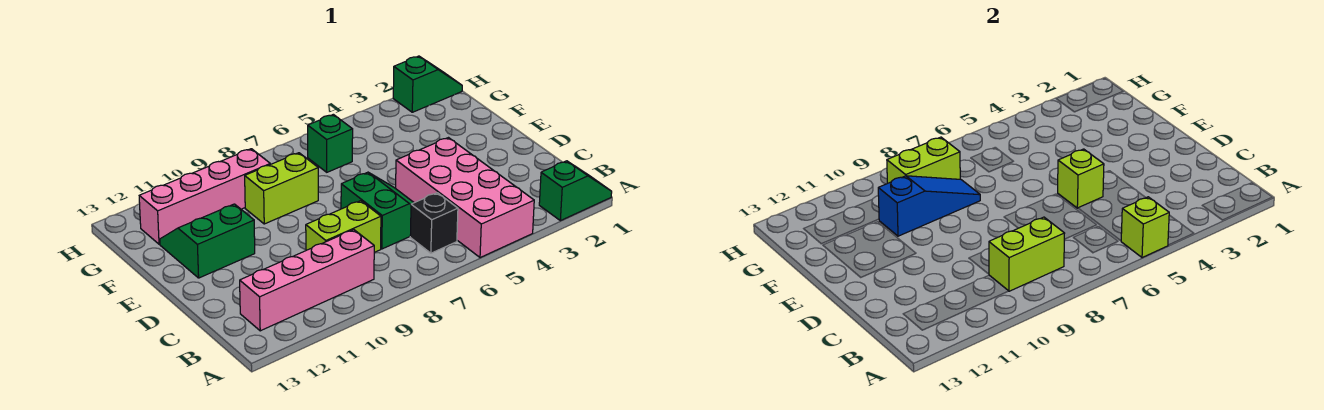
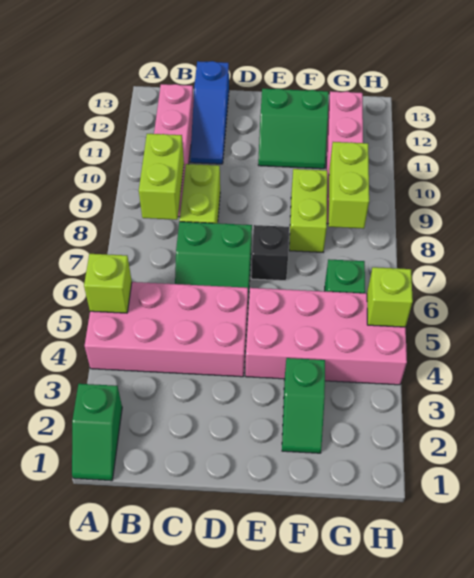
black 1x1 brick [410,193,458,253] -> black 1x1 brick moved to [251,225,289,281]
lime 1x1 brick [1058,149,1104,208] -> lime 1x1 brick moved to [367,267,413,327]
none -> pink 2x4 brick [246,288,407,385]
green 2x2 slope [160,204,255,278] -> green 2x2 slope turned to [258,89,328,169]
blue 1x3 slope [878,176,980,236] -> blue 1x3 slope moved to [190,61,229,164]
green 1x2 slope [393,56,462,112] -> green 1x2 slope moved to [282,358,325,453]

